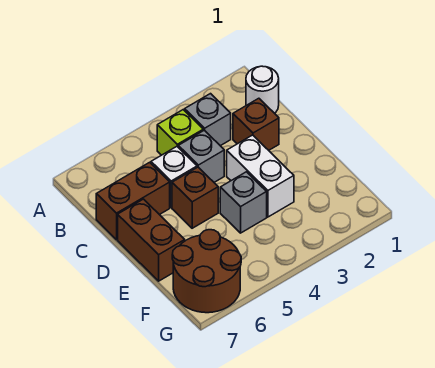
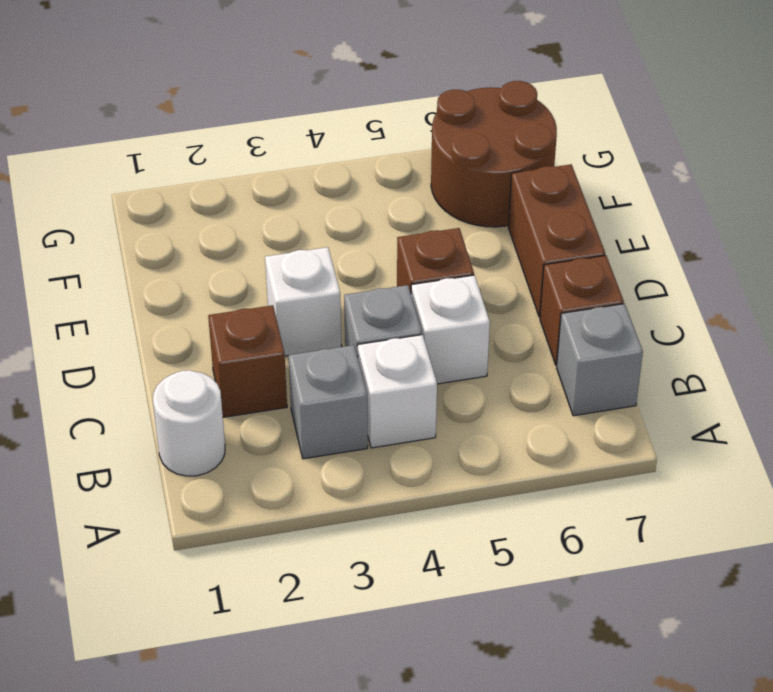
lime 1x1 brick [157,110,203,155] -> white 1x1 brick [357,335,437,448]
brown 1x2 brick [96,162,170,240] -> brown 1x1 brick [540,255,624,365]
white 1x2 brick [227,135,294,217] -> white 1x1 brick [265,247,342,356]
grey 1x1 brick [220,172,267,233] -> grey 1x1 brick moved to [557,304,643,416]

